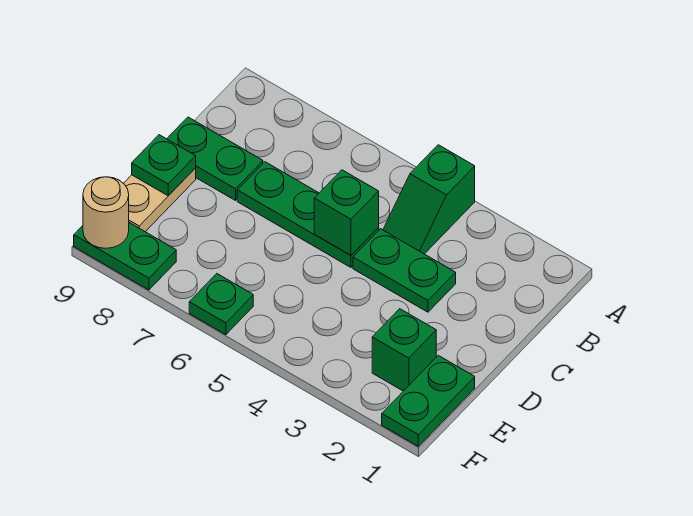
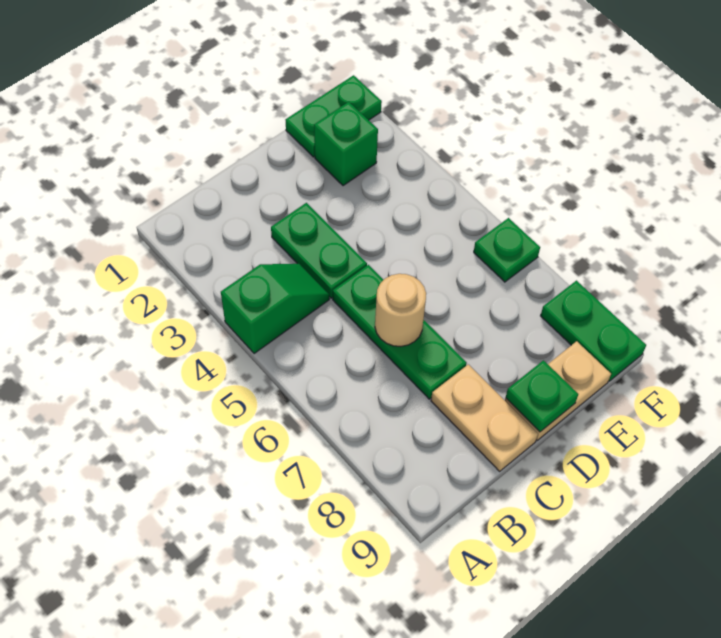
green 1x1 brick [314,170,379,255] -> none
green 1x2 plate [167,117,263,200] -> tan 1x2 plate [431,364,538,471]
tan 1x1 round brick [83,177,129,248] -> tan 1x1 round brick moved to [375,274,426,346]

